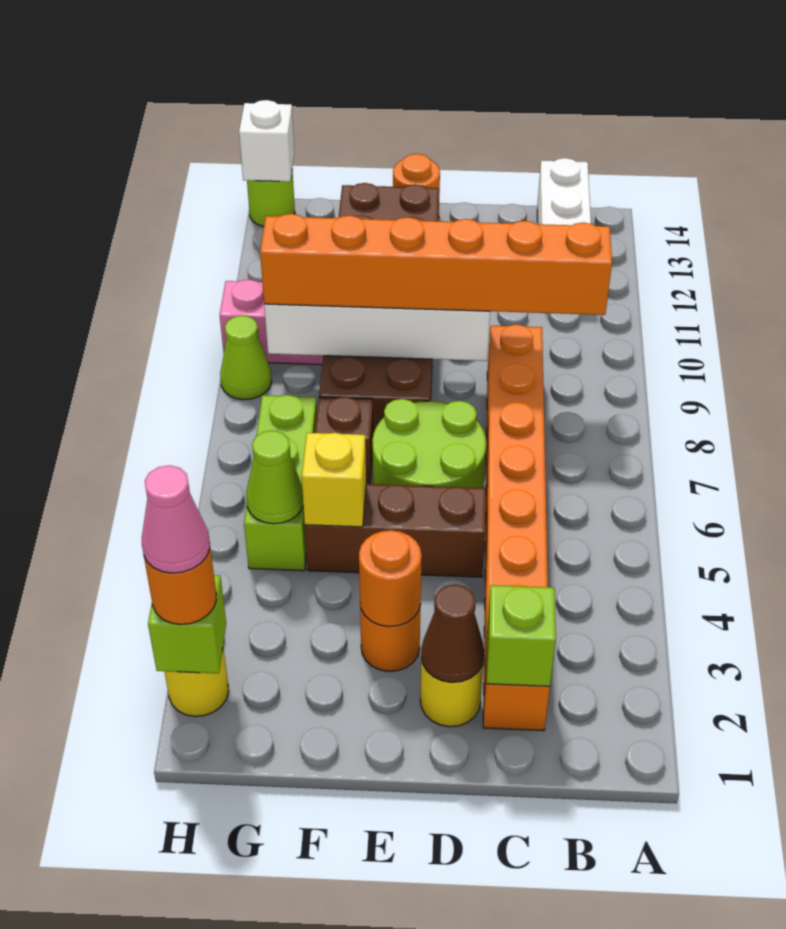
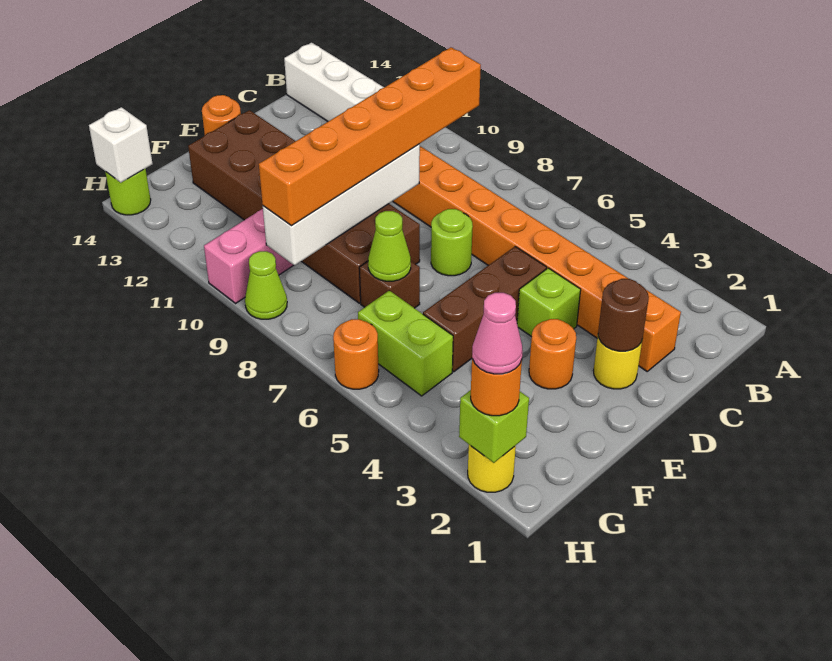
lime 1x1 brick [487,585,556,686] -> lime 1x1 brick moved to [517,268,581,337]
brown 1x1 cone [421,585,484,682] -> brown 1x1 round brick [598,279,649,351]
lime 2x2 round brick [372,399,486,488] -> lime 1x1 round brick [431,209,473,276]
orange 1x1 round brick [359,530,422,627] -> orange 1x1 round brick moved to [333,319,379,389]
yellow 1x1 brick [302,433,366,527] -> none
lime 1x3 brick [244,395,317,571] -> lime 1x2 brick [358,291,453,396]
lime 1x1 cone [246,430,303,524] -> lime 1x1 cone moved to [368,211,411,281]

